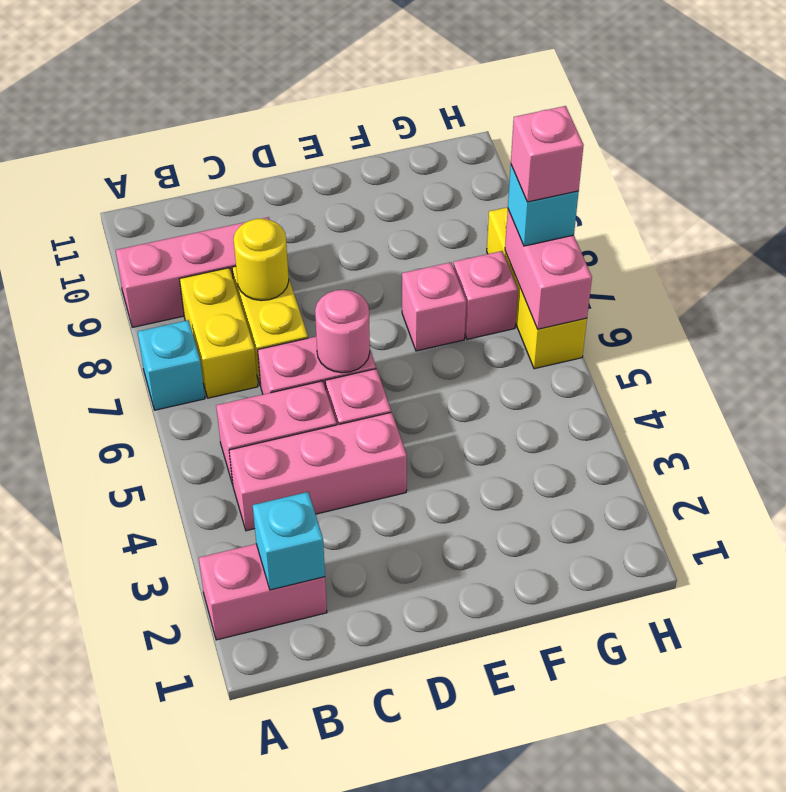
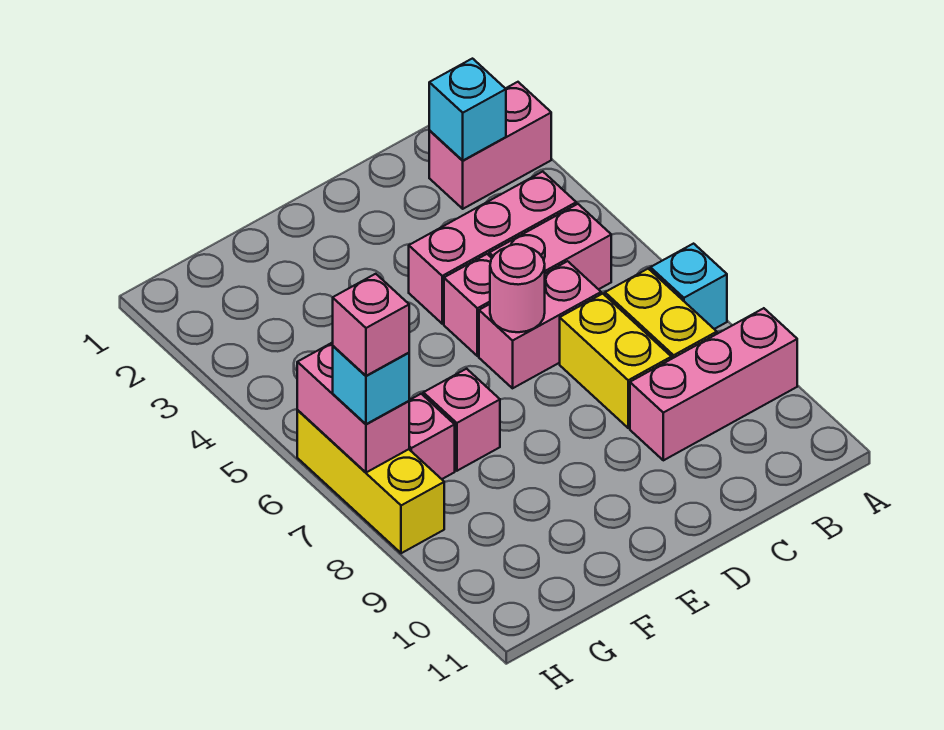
yellow 1x1 round brick [233,219,289,301] -> none

